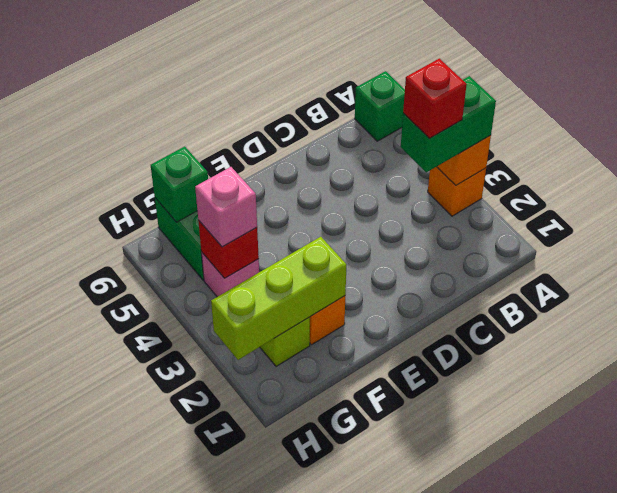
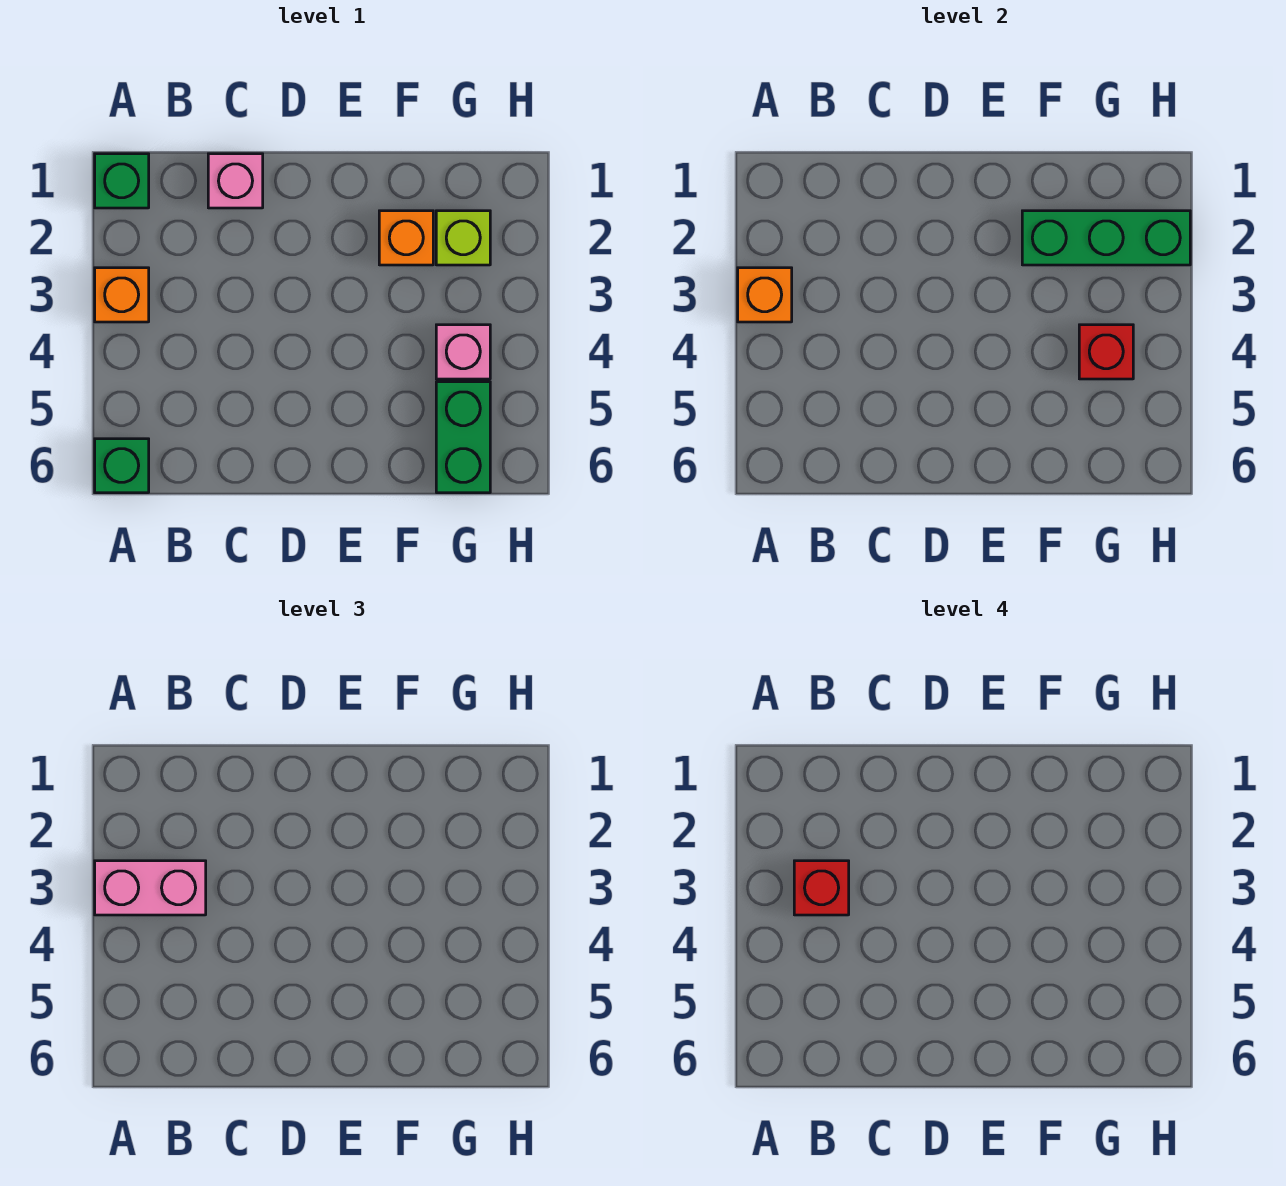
green 1x2 brick [401,76,496,172] -> pink 1x2 brick [95,861,206,915]
lime 1x3 brick [211,237,347,360] -> green 1x3 brick [1022,211,1190,265]
pink 1x1 brick [195,167,257,247] -> pink 1x1 brick moved to [208,154,263,208]
green 1x1 brick [151,147,208,222] -> green 1x1 brick moved to [95,154,149,208]

